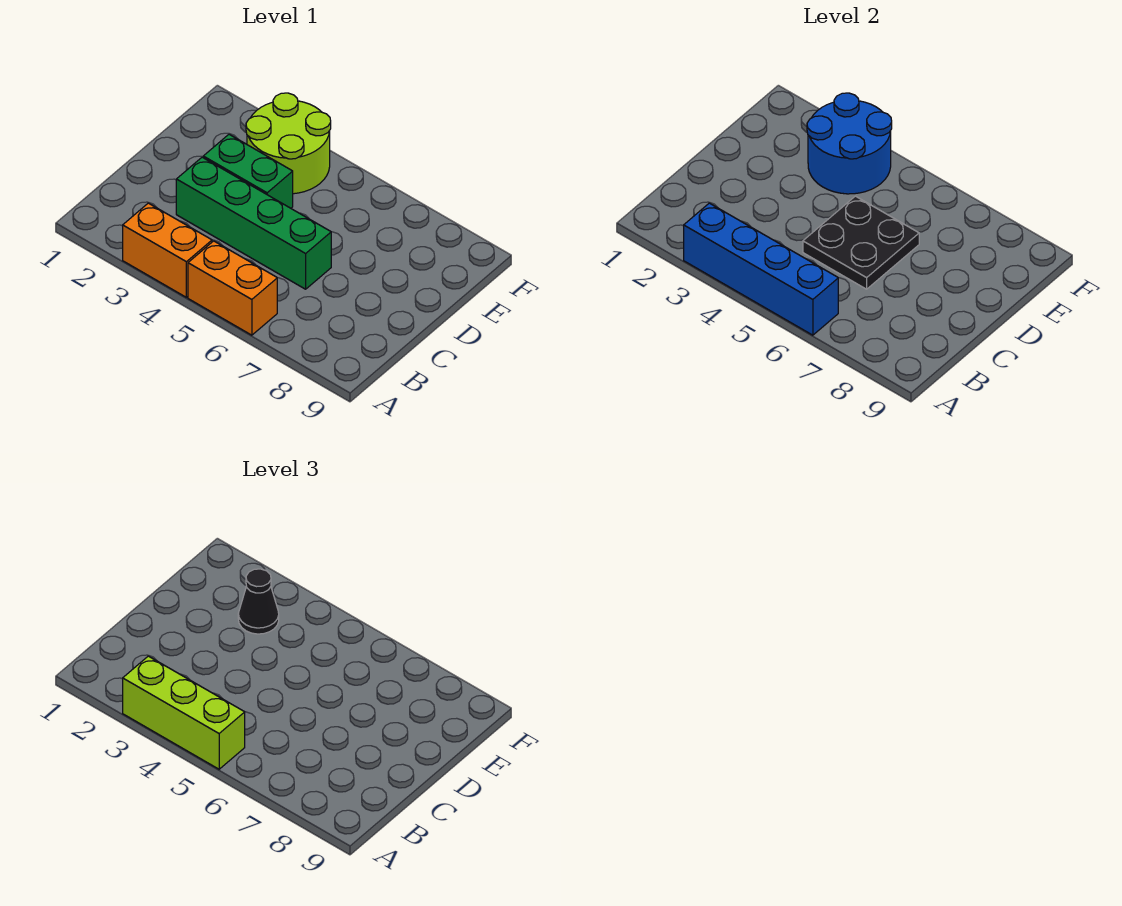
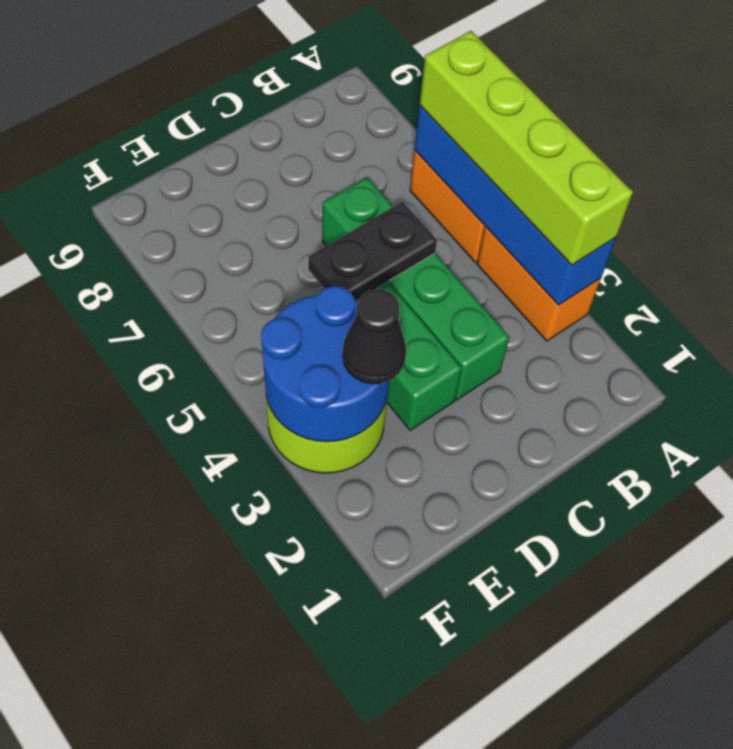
lime 1x3 brick [123,656,245,769] -> lime 1x4 brick [420,31,633,265]
black 2x2 plate [803,196,919,289] -> black 1x2 plate [308,202,437,300]

